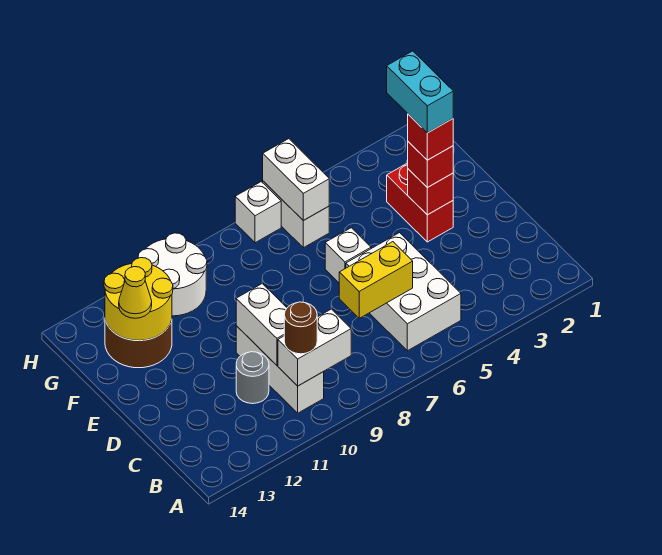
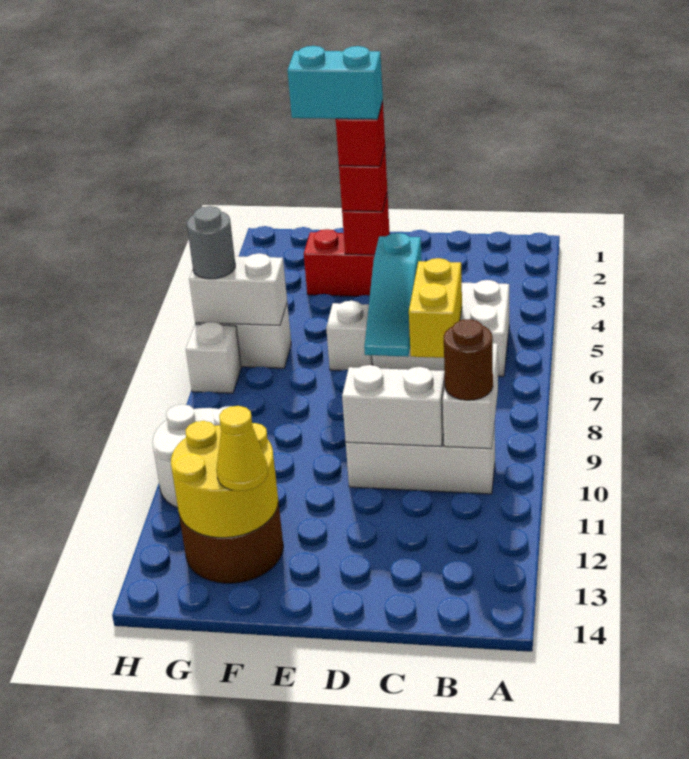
grey 1x1 round brick [236,352,269,404] -> grey 1x1 round brick moved to [187,206,235,279]
none -> cyan 1x3 slope [364,233,422,357]

